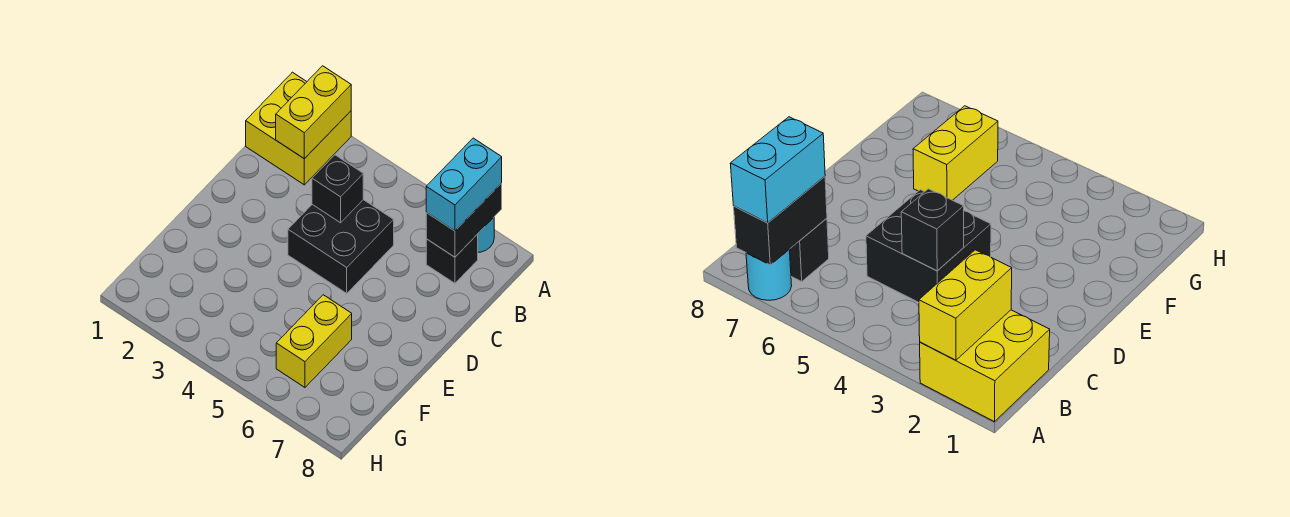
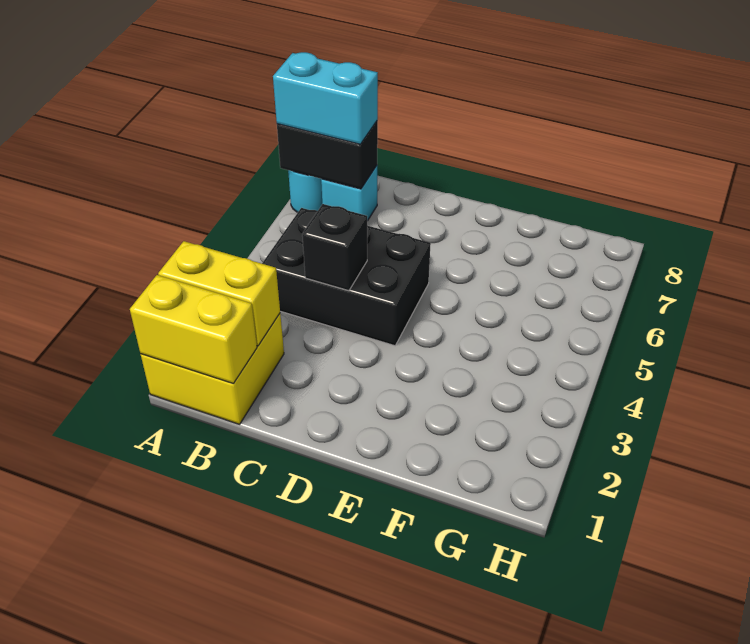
black 1x1 brick [426,234,478,283] -> cyan 1x1 brick [321,166,377,221]
black 2x2 brick [288,200,394,293] -> black 2x3 brick [262,208,431,346]
yellow 1x2 brick [276,295,352,387] -> yellow 1x2 brick moved to [130,275,257,384]

